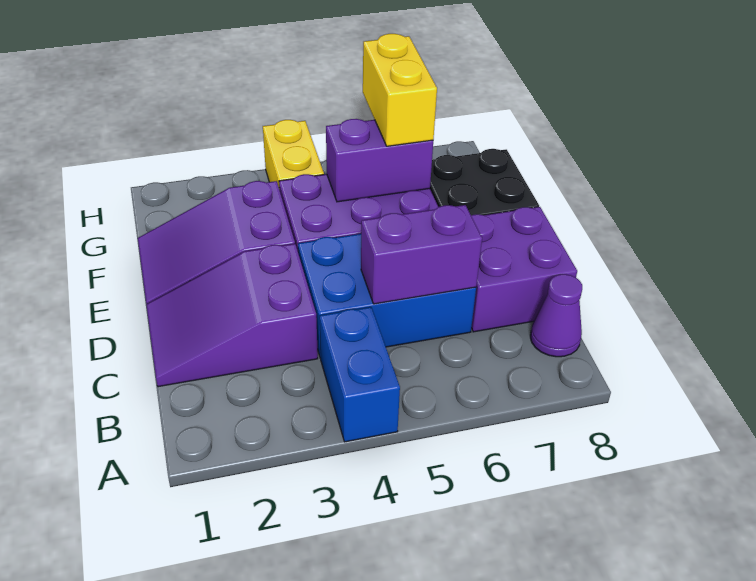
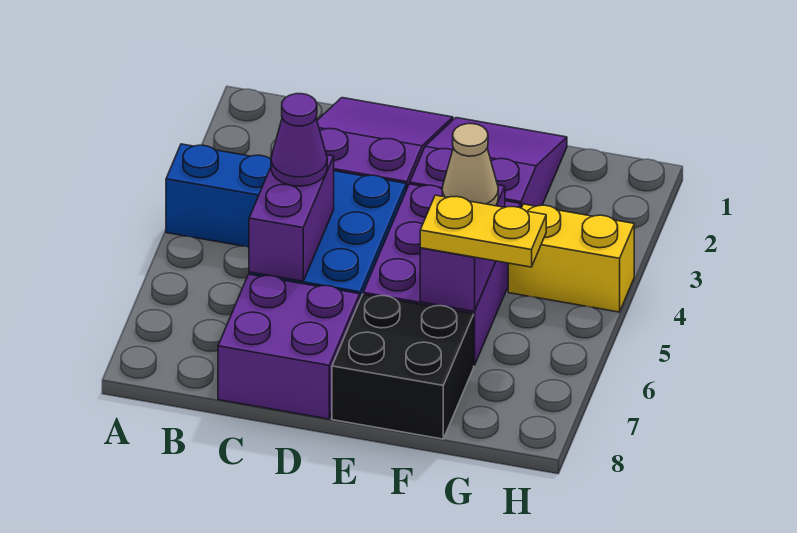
purple 1x1 cone [530,274,582,357] -> purple 1x1 cone moved to [271,94,327,186]
none -> tan 1x1 cone [442,124,498,206]
yellow 1x2 brick [363,34,437,146] -> yellow 1x2 plate [420,195,546,267]

